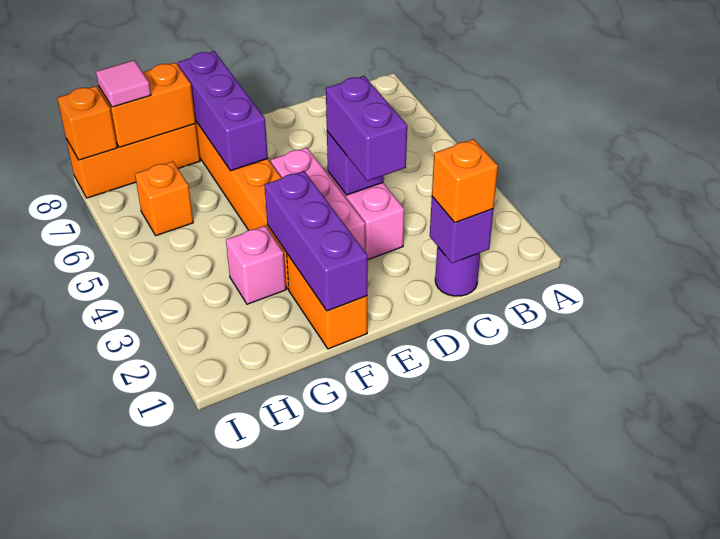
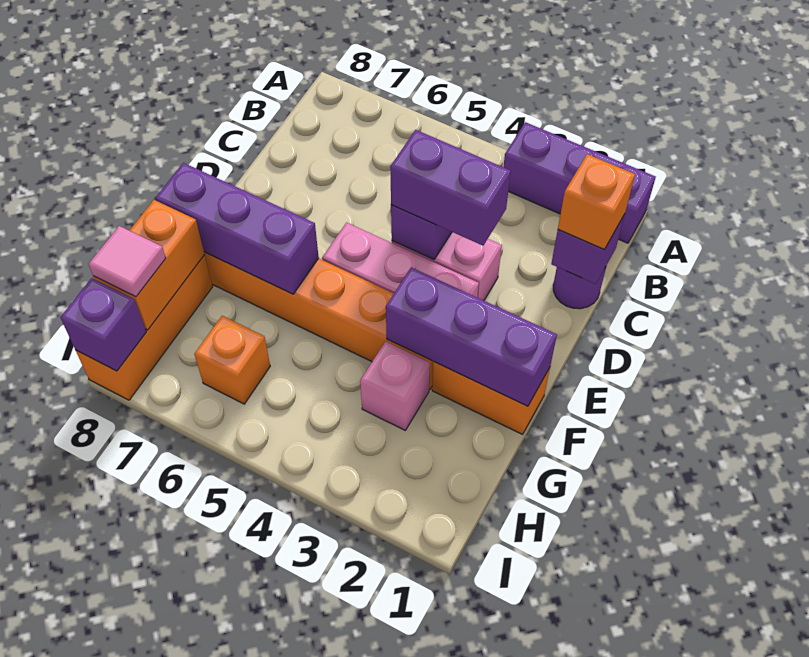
none -> purple 1x3 brick [503,122,656,243]
orange 1x1 brick [58,86,117,160] -> purple 1x1 brick [60,278,146,371]

